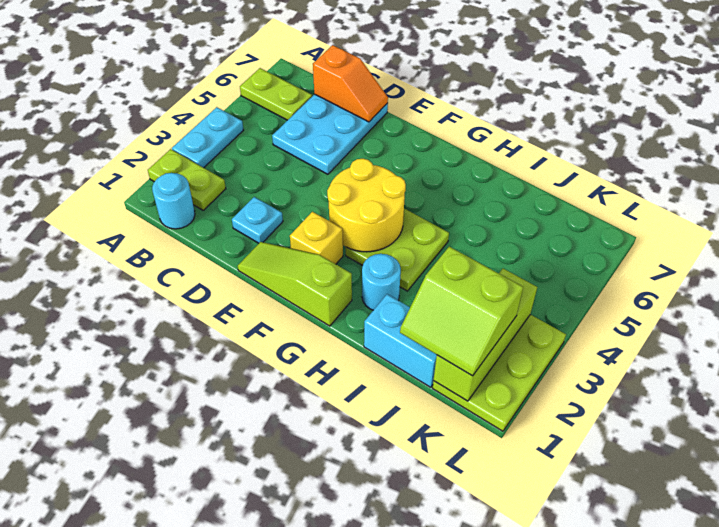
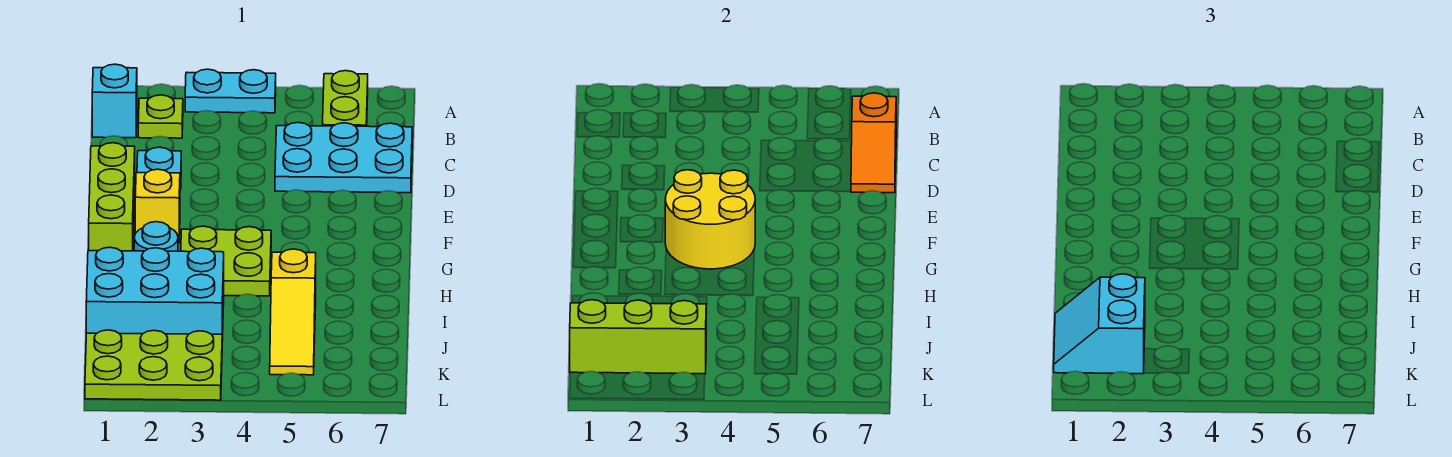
lime 1x2 plate [148,149,226,210] -> lime 1x1 plate [138,95,183,138]
cyan 1x1 round brick [152,173,195,229] -> cyan 1x1 brick [92,64,137,138]
lime 1x3 slope [238,242,352,326] -> lime 1x3 brick [89,143,135,251]
cyan 1x2 brick [364,294,437,387] -> cyan 2x3 brick [86,247,224,341]
none -> yellow 1x3 slope [270,249,316,375]
lime 2x2 slope [400,247,523,376] -> cyan 2x2 slope [1054,274,1145,374]

